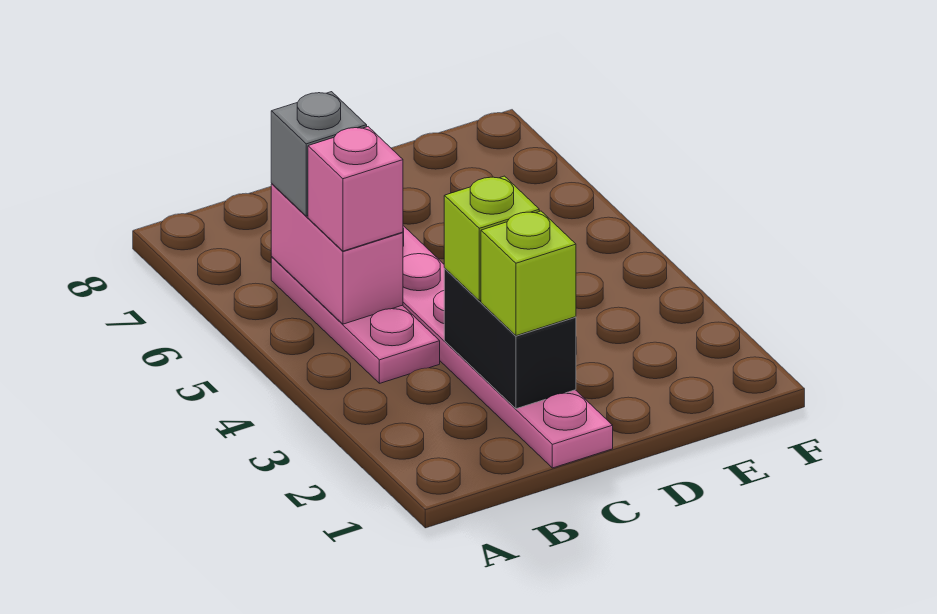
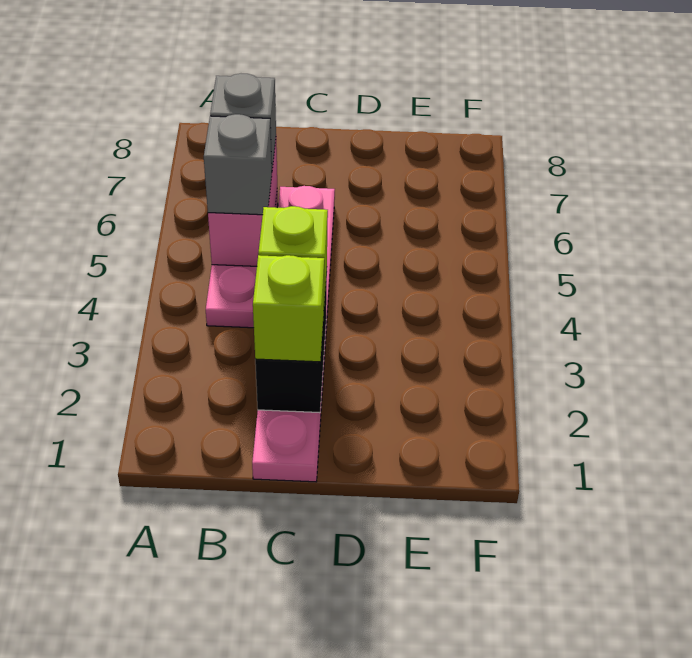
pink 1x1 brick [308,127,403,251] -> grey 1x1 brick [204,114,272,215]

